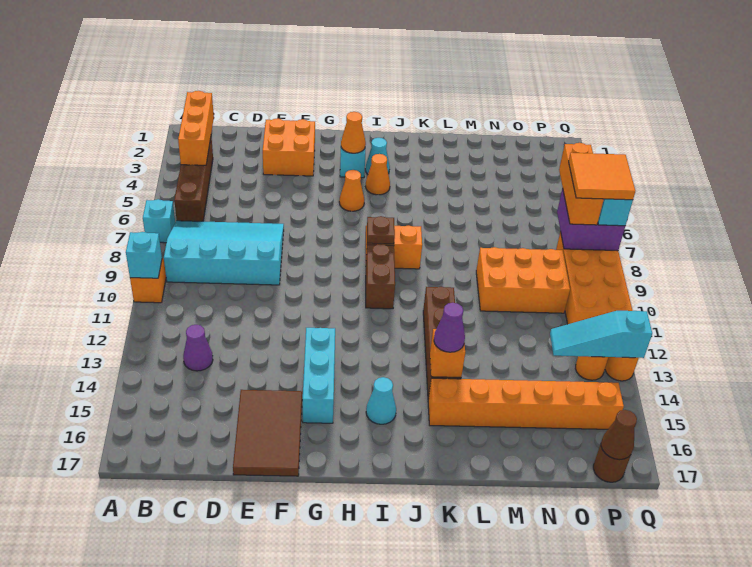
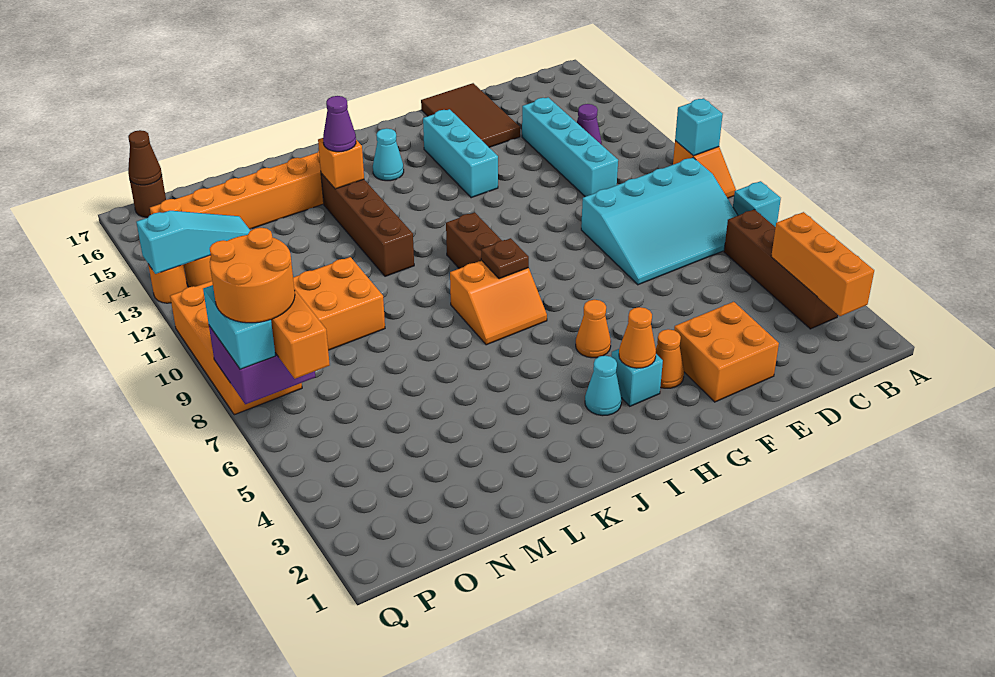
none -> cyan 1x4 brick [522,97,618,197]
orange 1x1 cone [365,154,390,195] -> orange 1x1 cone moved to [656,329,684,388]
orange 2x2 tile [569,153,635,200] -> orange 2x2 round brick [210,228,295,323]

